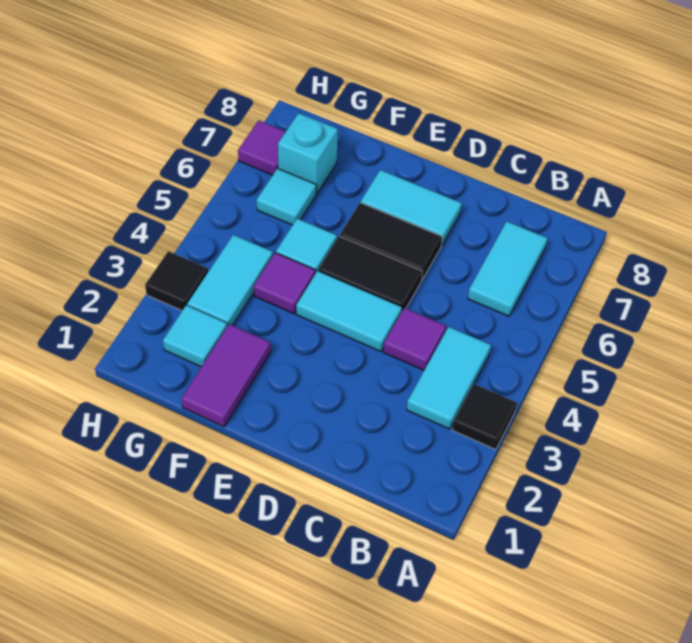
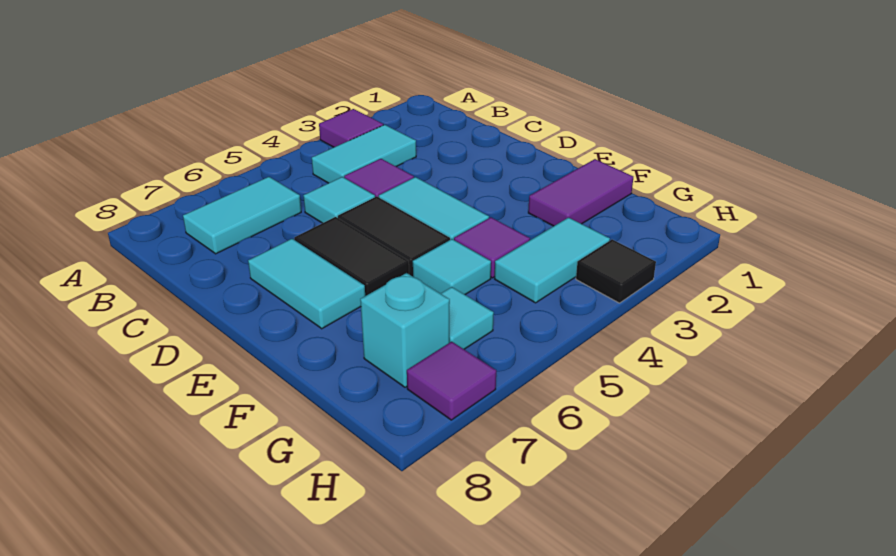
black 1x1 tile [452,384,517,450] -> purple 1x1 tile [319,109,383,147]
cyan 1x1 tile [163,305,227,367] -> cyan 1x1 tile moved to [303,177,375,223]

